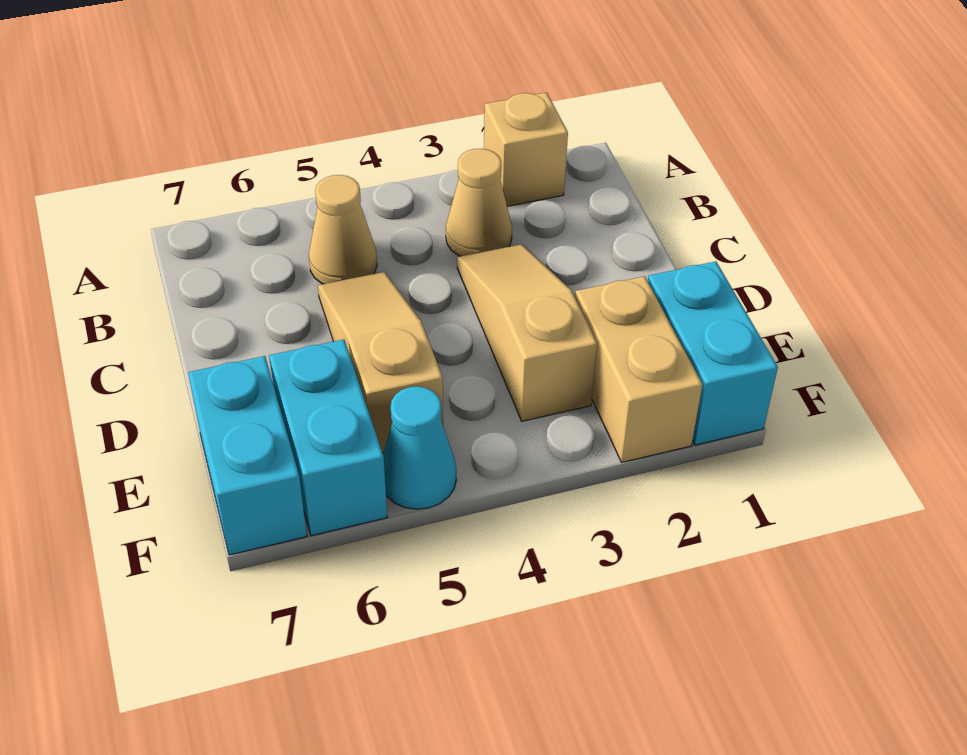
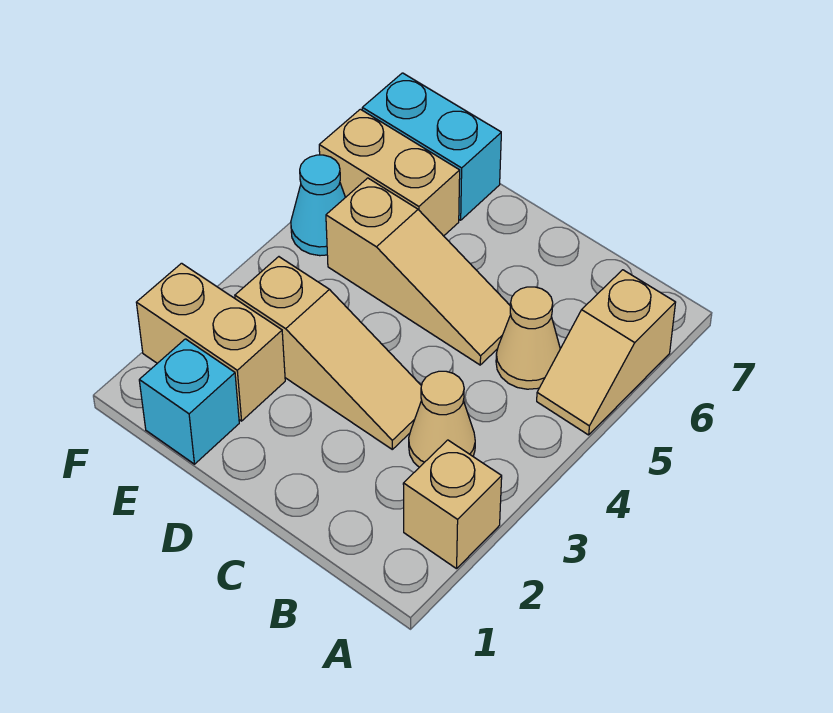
none -> tan 1x2 slope [537,270,676,435]
cyan 1x2 brick [648,261,778,445] -> cyan 1x1 brick [139,339,239,464]
cyan 1x2 brick [269,340,387,536] -> tan 1x2 brick [319,109,460,236]

